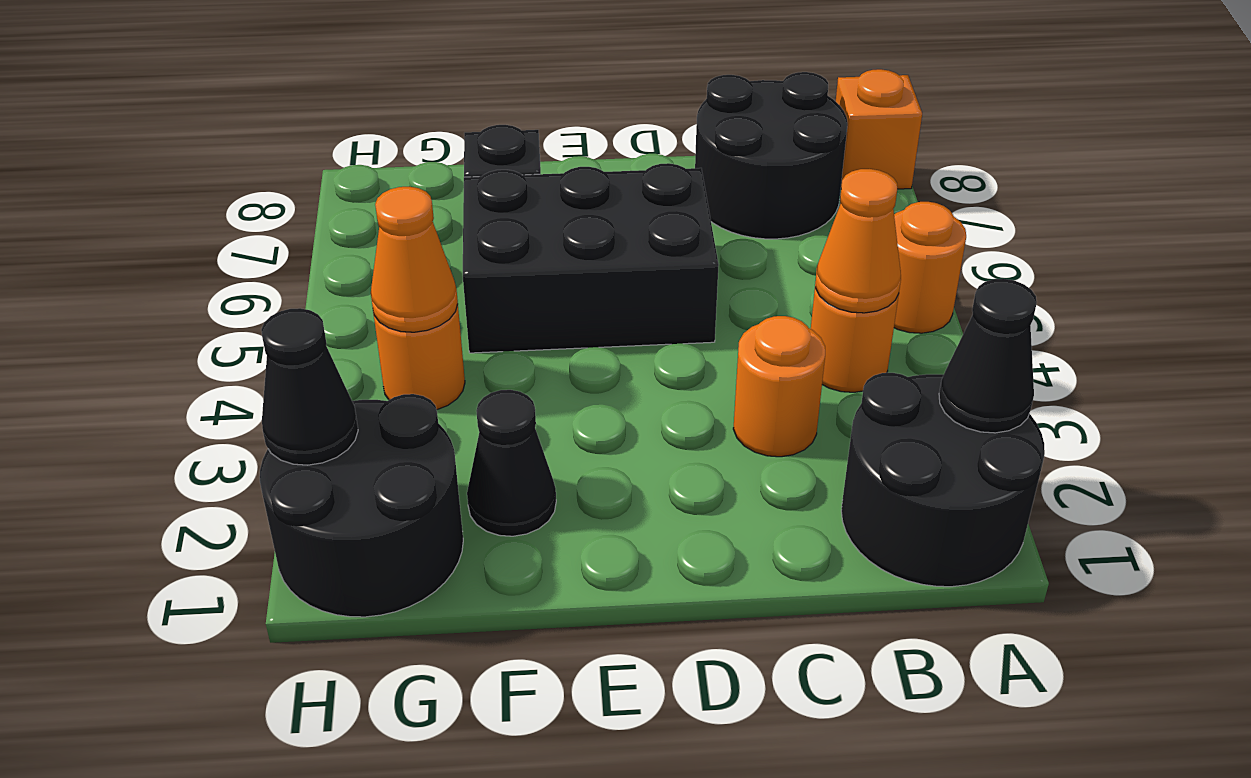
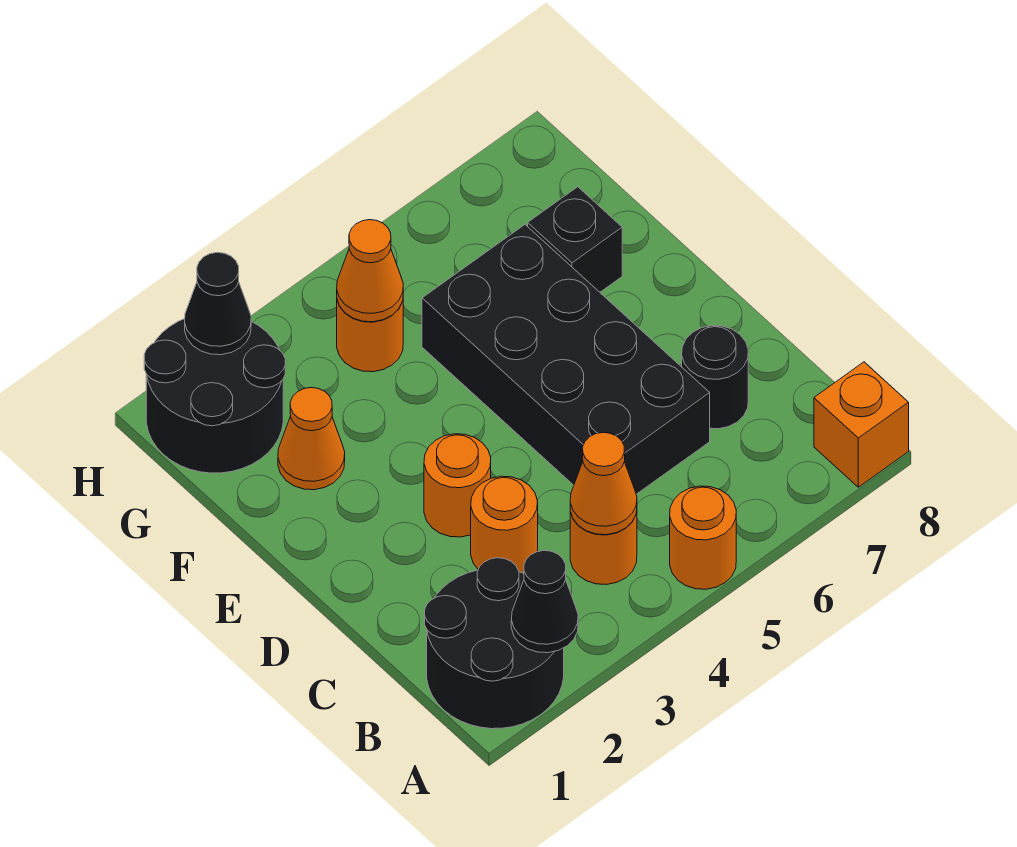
black 2x2 round brick [695,72,848,239] -> black 1x1 round brick [682,326,748,429]
none -> orange 1x1 round brick [424,434,491,537]
black 2x3 brick [463,163,719,353] -> black 2x4 brick [422,225,710,494]
black 1x1 cone [467,390,556,536] -> orange 1x1 cone [278,388,345,490]

